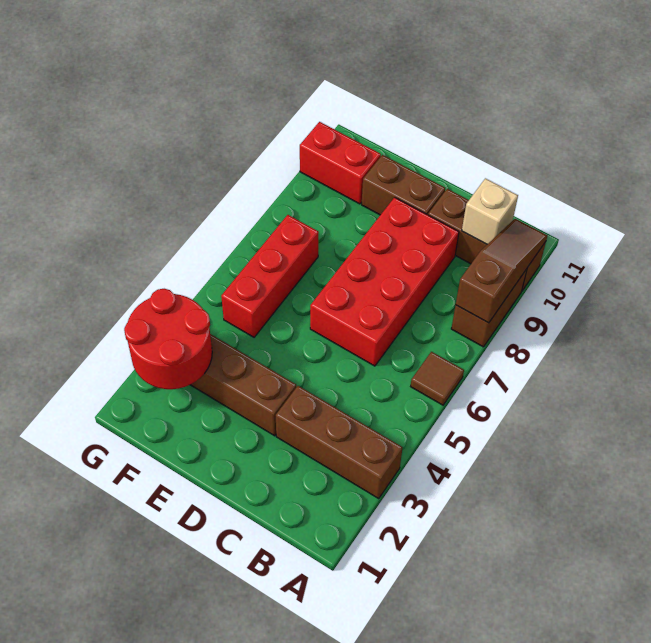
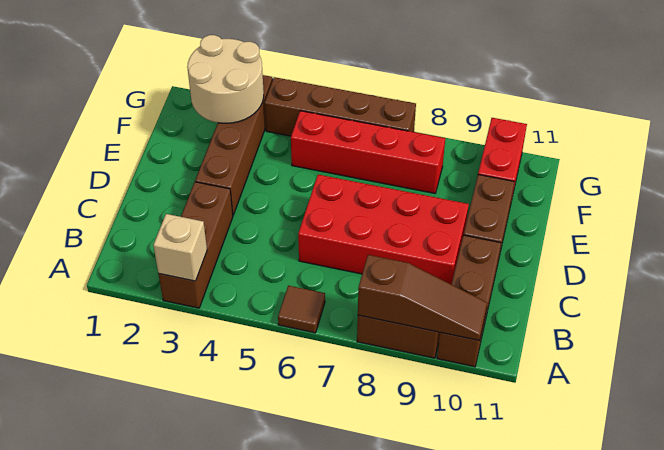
tan 1x1 brick [462,178,518,244] -> tan 1x1 brick moved to [153,214,207,281]
red 2x2 round brick [124,289,212,389] -> tan 2x2 round brick [187,35,264,123]
red 1x3 brick [221,215,319,337] -> red 1x4 brick [291,111,445,193]
none -> brown 1x4 brick [264,77,416,136]

